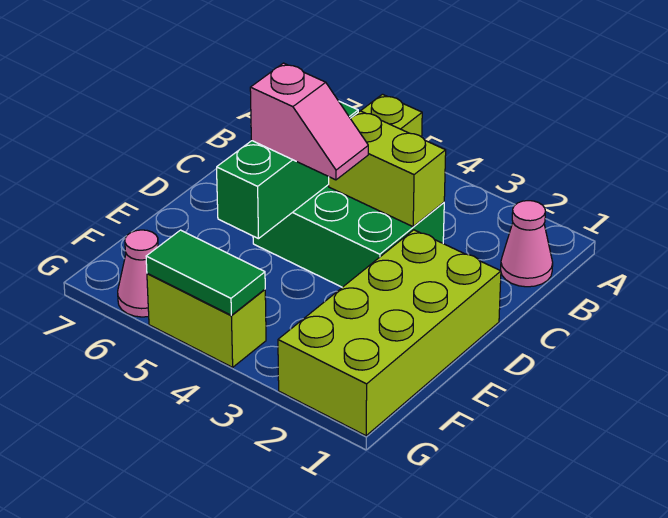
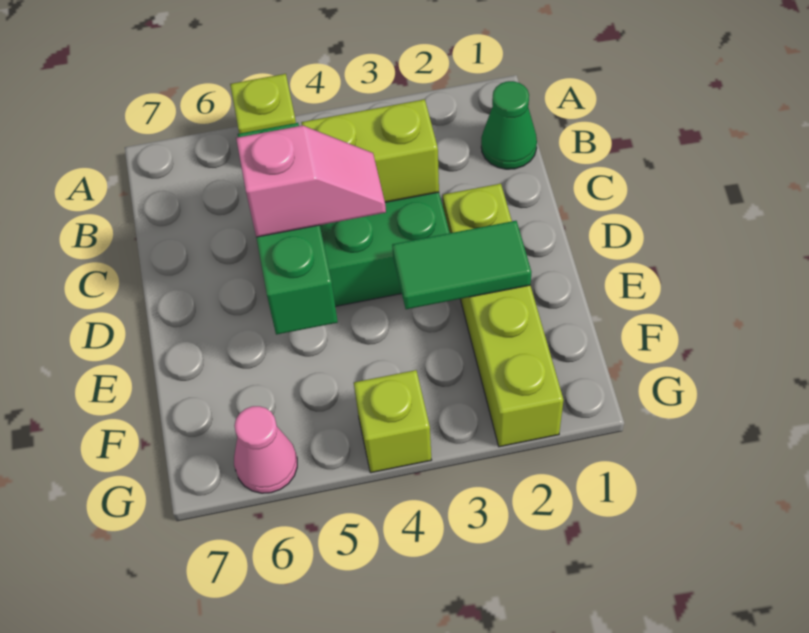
pink 1x1 cone [501,201,553,287] -> green 1x1 cone [481,81,537,169]
lime 2x4 brick [278,230,501,436] -> lime 1x4 brick [443,184,563,447]
lime 1x2 brick [147,273,266,367] -> lime 1x1 brick [354,370,431,473]
green 1x2 tile [146,230,265,315] -> green 1x2 tile moved to [392,221,531,309]

